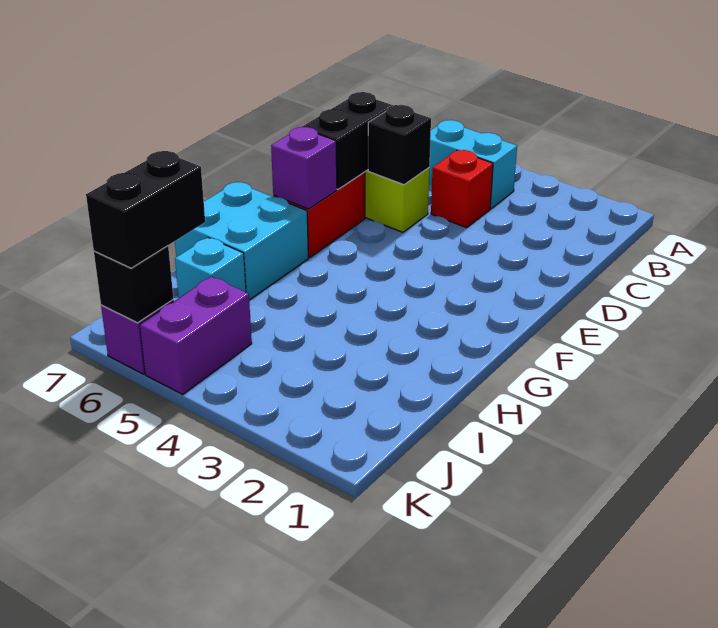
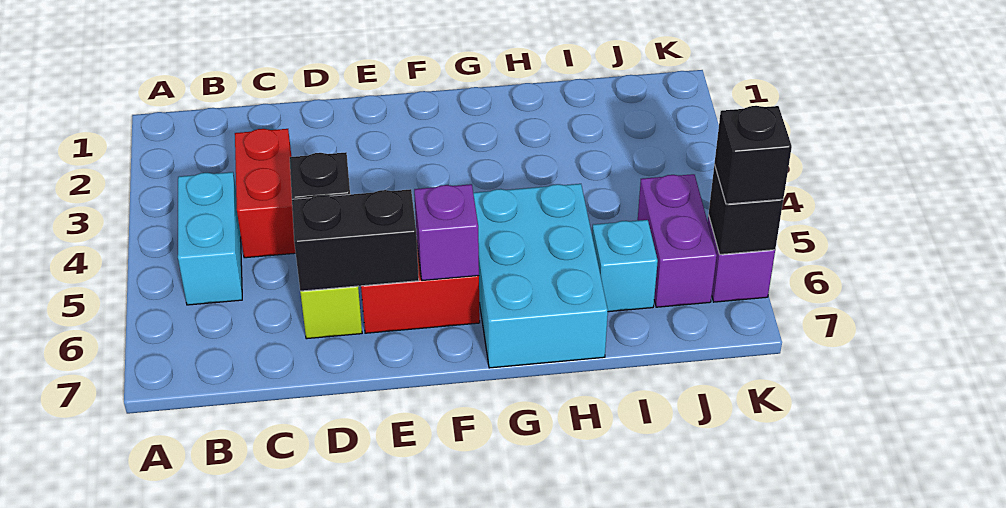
red 1x1 brick [431,150,493,228] -> red 1x2 brick [235,129,296,258]
cyan 2x2 brick [175,182,308,300] -> cyan 2x3 brick [473,184,608,368]
purple 1x2 brick [140,277,252,394] -> purple 1x2 brick turned to [638,174,717,307]
black 1x2 brick [86,151,205,268] -> black 1x1 brick [714,106,792,204]

